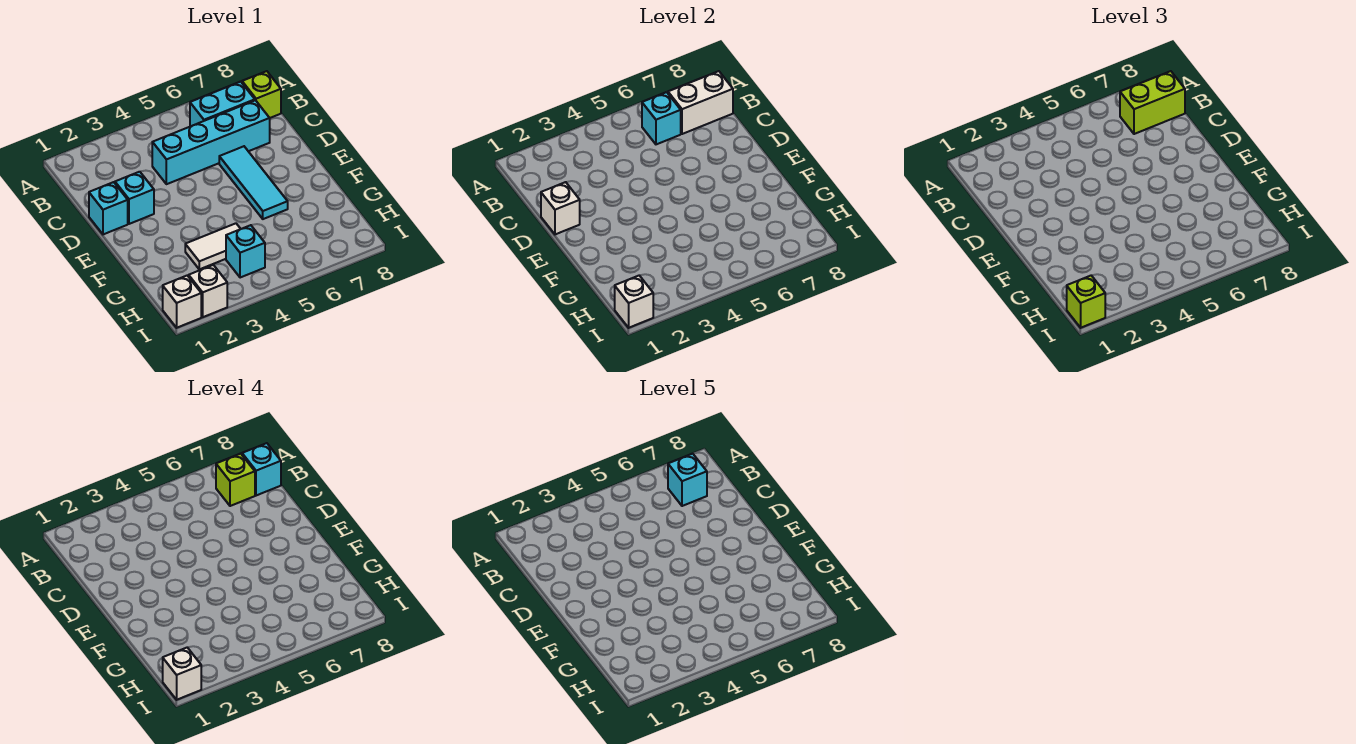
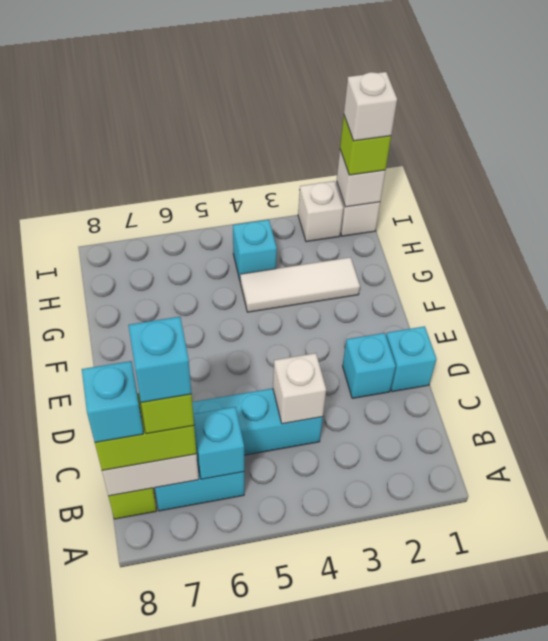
white 1x1 brick [541,182,580,234] -> white 1x1 brick moved to [273,353,326,424]
cyan 1x3 tile [219,146,288,219] -> none
white 1x2 tile [185,223,240,269] -> white 1x3 tile [240,257,360,312]

